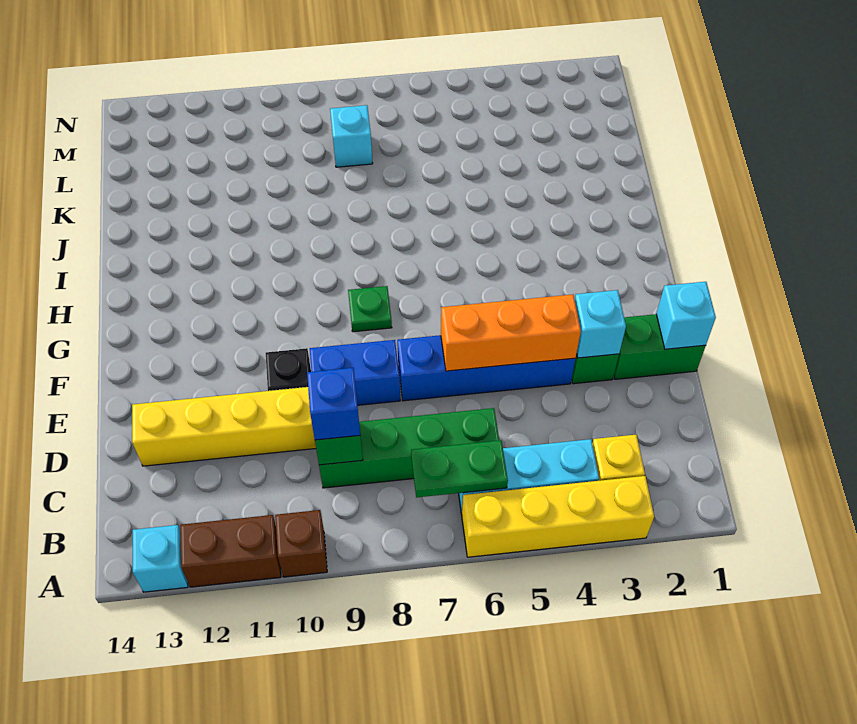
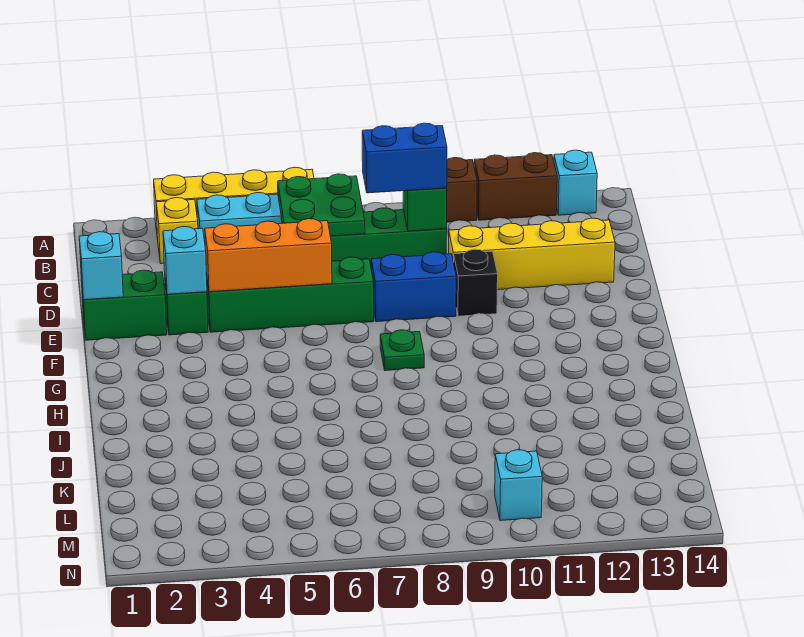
green 1x2 plate [411,440,508,498] -> green 2x2 plate [278,174,365,236]
blue 1x1 brick [307,368,360,440] -> blue 1x2 brick [362,123,447,193]
blue 1x4 brick [397,335,575,401] -> green 1x4 brick [206,257,374,332]
cyan 1x1 brick [330,105,373,167] -> cyan 1x1 brick moved to [495,450,542,521]

